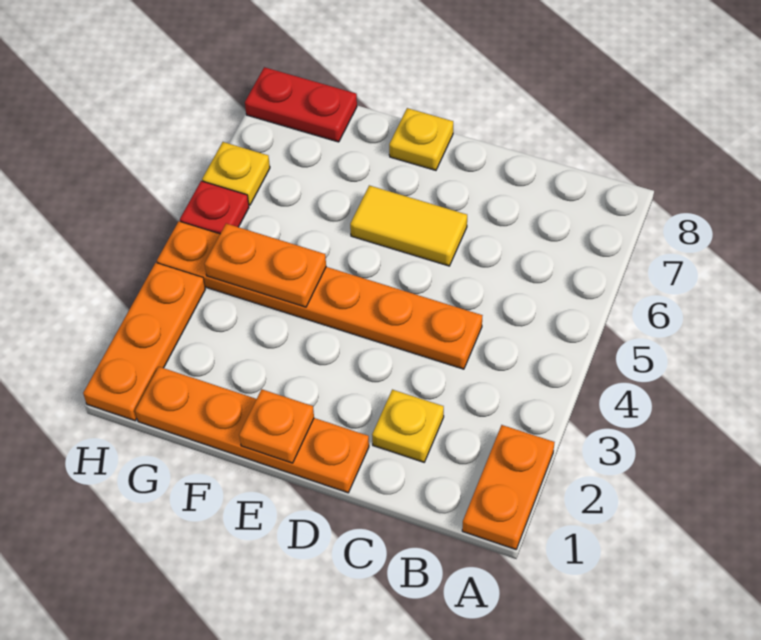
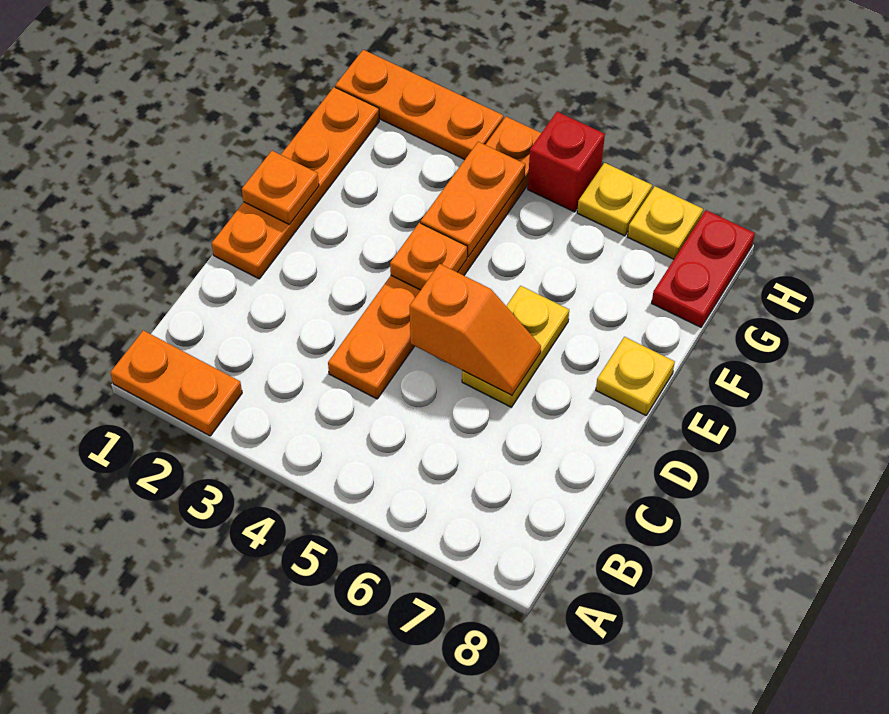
yellow 1x1 plate [372,390,444,462] -> yellow 1x1 plate moved to [628,186,703,259]
none -> orange 1x2 slope [410,264,541,395]
yellow 1x2 tile [350,185,467,266] -> yellow 1x2 plate [462,286,569,407]
none -> orange 1x1 plate [390,223,467,290]
red 1x1 plate [180,181,249,234] -> red 1x1 brick [528,112,605,212]

